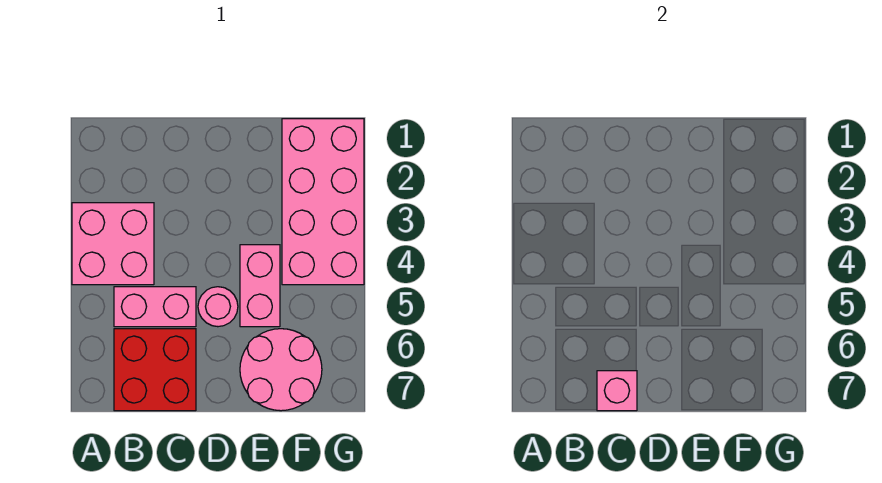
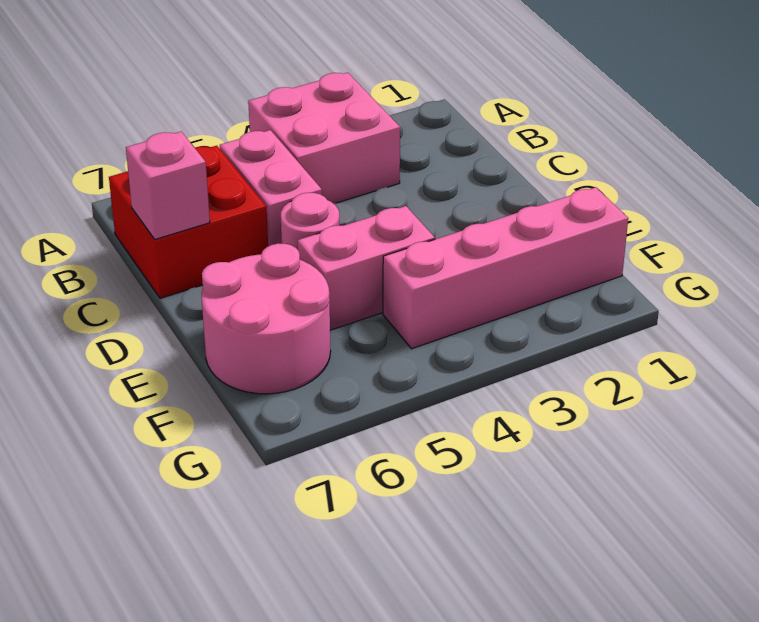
pink 2x4 brick [282,119,364,285] -> pink 1x4 brick [383,187,628,349]

